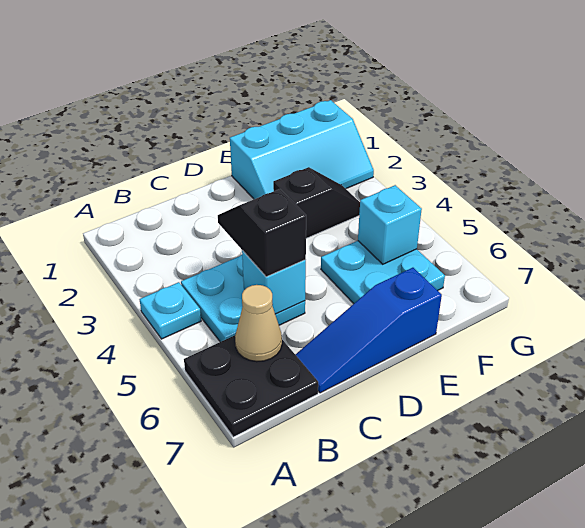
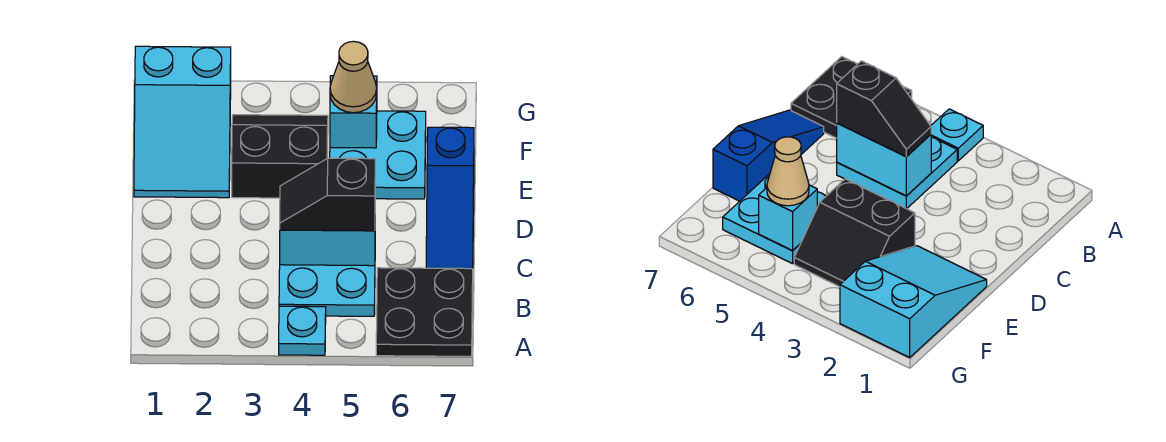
tan 1x1 cone [235,285,282,362] -> tan 1x1 cone moved to [330,41,377,113]
cyan 1x1 brick [242,251,306,314] -> cyan 1x2 brick [280,230,375,266]
cyan 2x3 slope [230,100,374,199] -> cyan 2x3 slope turned to [134,46,231,198]
black 1x2 slope [273,167,360,238] -> black 2x2 slope [232,115,328,198]

